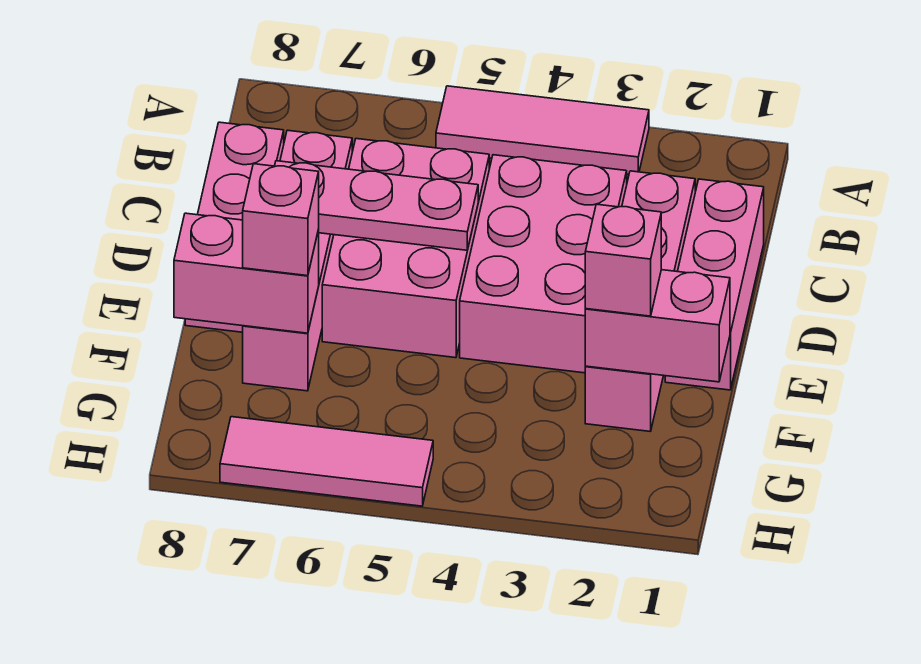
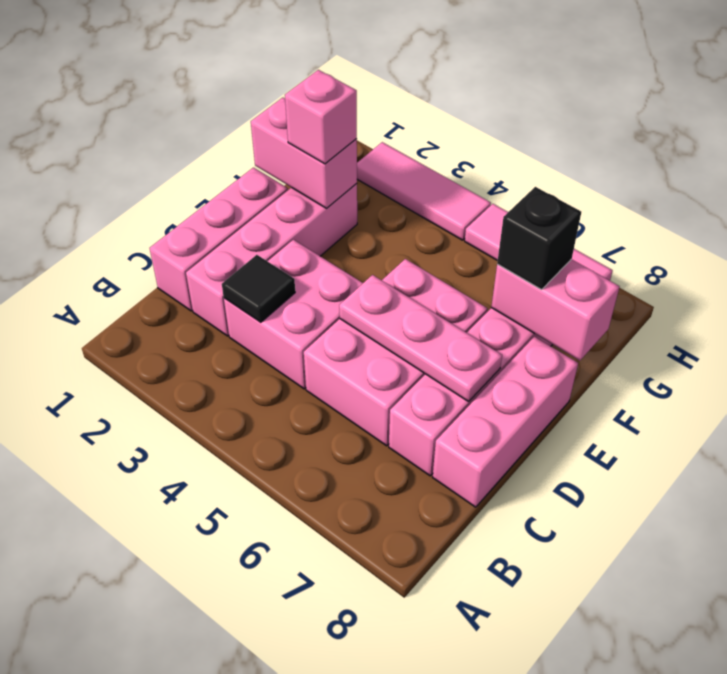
pink 1x3 tile [436,86,649,175] -> pink 1x3 tile moved to [357,142,491,240]
pink 2x3 brick [460,155,627,373] -> pink 2x2 brick [224,240,363,389]
none -> black 1x1 tile [222,255,295,322]
pink 1x1 brick [243,164,319,276] -> black 1x1 brick [497,187,581,290]

